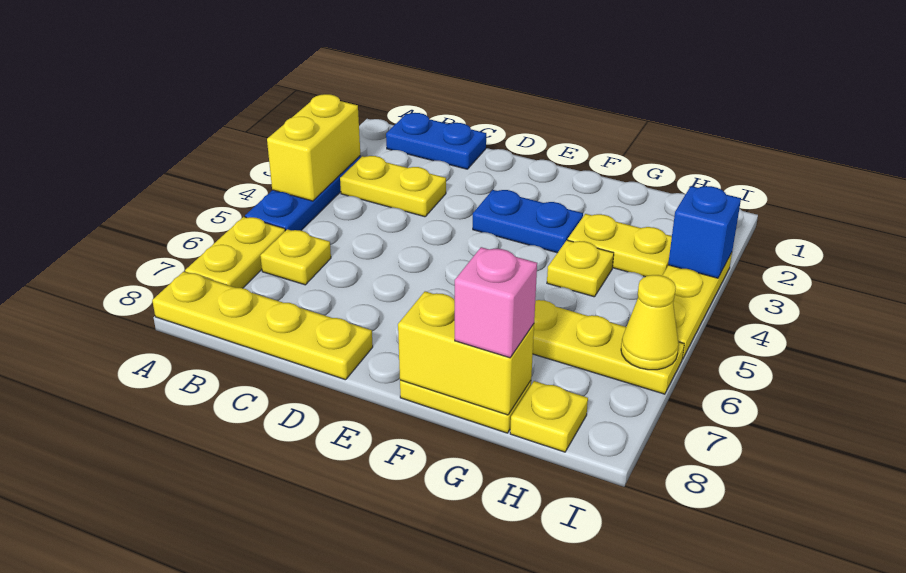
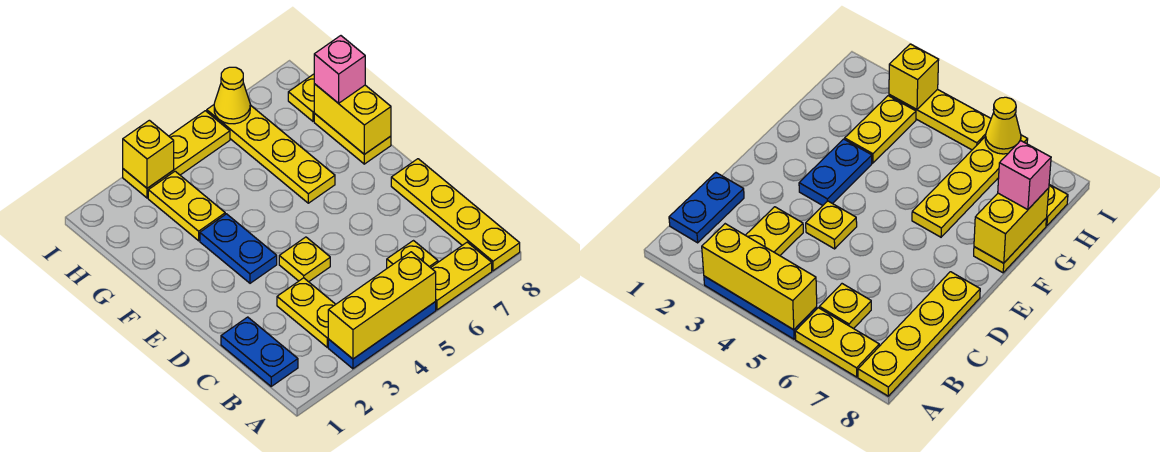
yellow 1x2 brick [267,94,360,201] -> yellow 1x3 brick [328,252,436,359]
yellow 1x1 plate [547,240,614,297] -> yellow 1x1 plate moved to [279,237,330,282]
blue 1x1 brick [668,186,741,278] -> yellow 1x1 brick [123,120,174,188]

